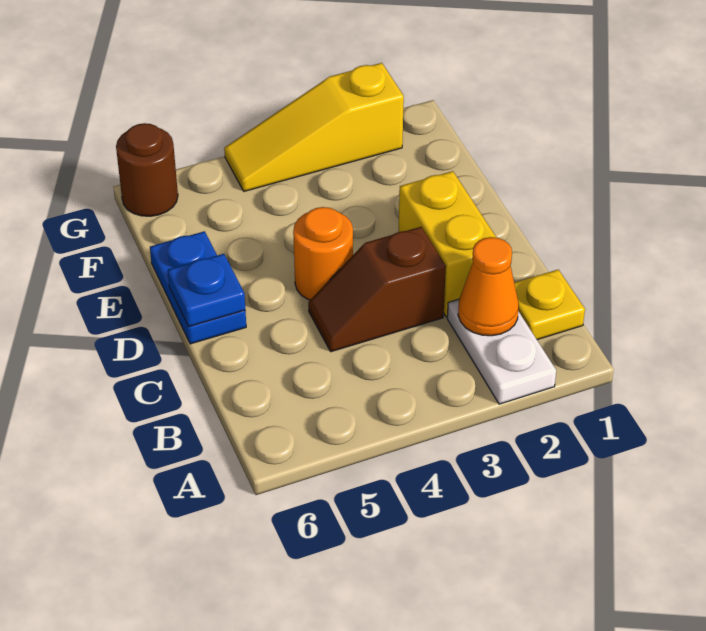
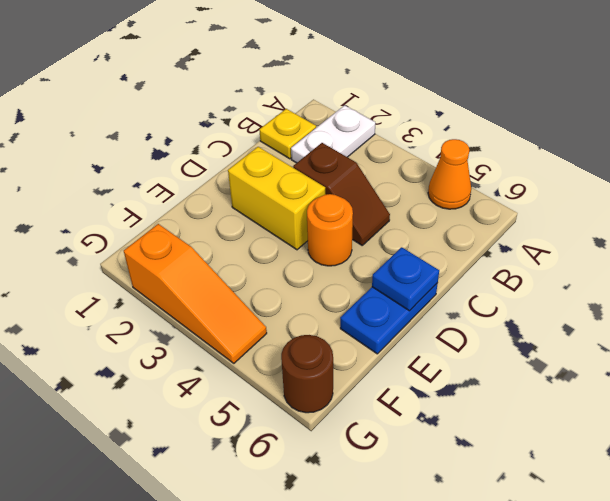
orange 1x1 cone [458,237,519,336] -> orange 1x1 cone moved to [428,139,471,209]
yellow 1x2 brick [399,171,497,317] -> yellow 1x2 brick turned to [228,147,326,250]
yellow 1x3 slope [224,63,404,191] -> orange 1x3 slope [124,224,267,363]

